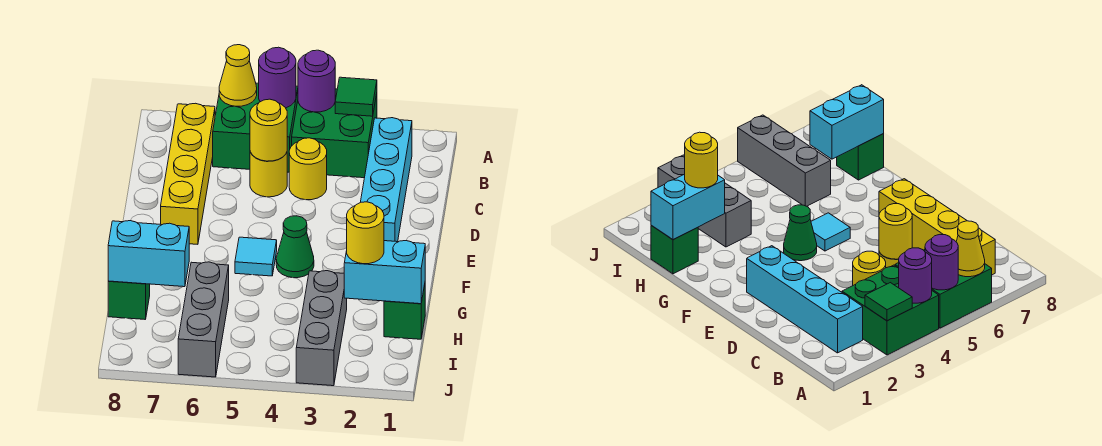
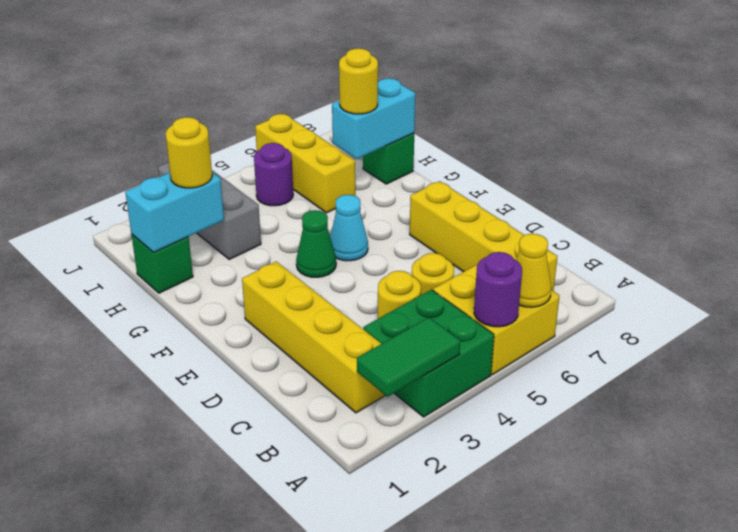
green 1x1 tile [335,77,377,116] -> green 1x2 tile [357,317,460,397]
purple 1x1 round brick [298,50,335,112] -> purple 1x1 round brick moved to [254,143,293,206]
green 2x2 brick [213,83,298,172] -> yellow 2x2 brick [433,265,559,375]
cyan 1x4 brick [361,118,412,242] -> yellow 1x4 brick [242,261,386,413]
yellow 1x1 round brick [250,99,287,161] -> yellow 1x1 round brick moved to [339,48,378,114]
cyan 1x1 tile [235,237,277,276] -> cyan 1x1 cone [330,195,368,261]
grey 1x3 brick [178,262,229,377] -> yellow 1x3 brick [255,114,355,213]

